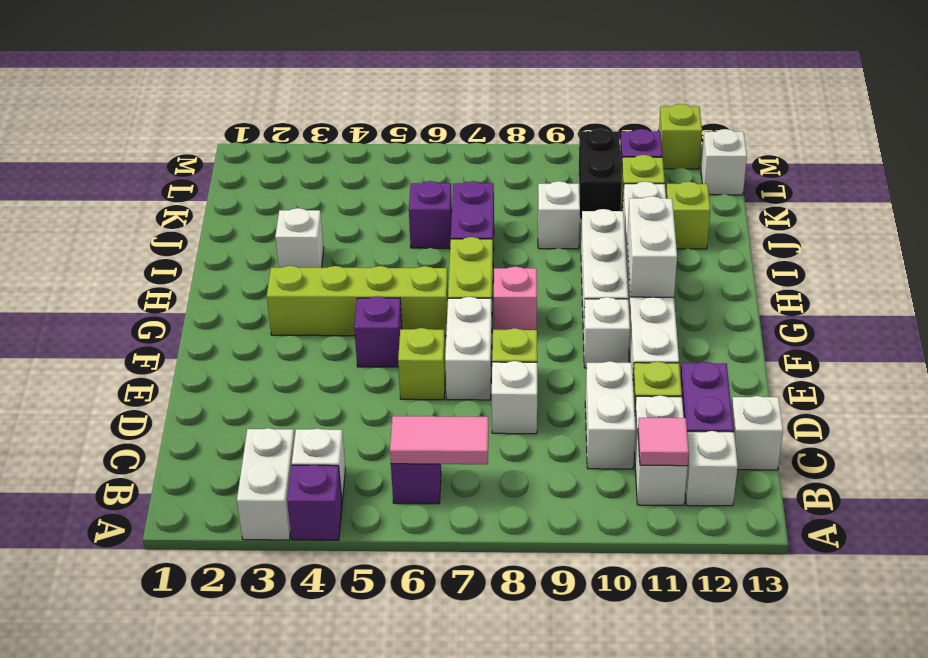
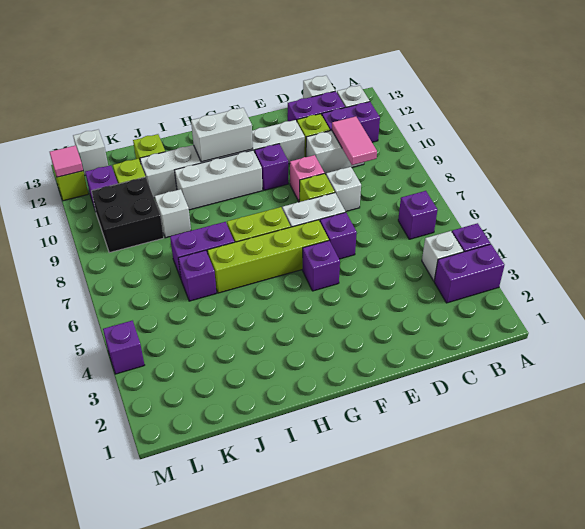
white 1x2 brick [237,428,295,540] -> purple 1x2 brick [434,244,504,303]
pink 1x2 tile [390,416,489,464] -> pink 1x2 tile moved to [332,116,377,165]
white 1x2 brick [634,395,688,505] -> purple 1x2 brick [322,102,380,142]
pink 1x1 tile [638,418,689,466] -> pink 1x1 tile moved to [50,145,83,177]
lime 1x1 brick [398,328,446,400] -> purple 1x1 brick [320,212,357,259]
white 1x1 brick [583,297,630,368] -> purple 1x1 brick [255,144,288,190]
lime 1x4 brick [267,266,448,336] -> lime 1x4 brick turned to [207,220,329,293]
pink 1x1 brick [494,266,537,330] -> pink 1x1 brick moved to [290,155,324,201]
white 1x1 brick [275,208,324,268] -> none
black 1x2 brick [578,129,622,221] -> black 2x2 brick [92,177,164,253]
none -> purple 1x1 brick [103,321,144,374]

